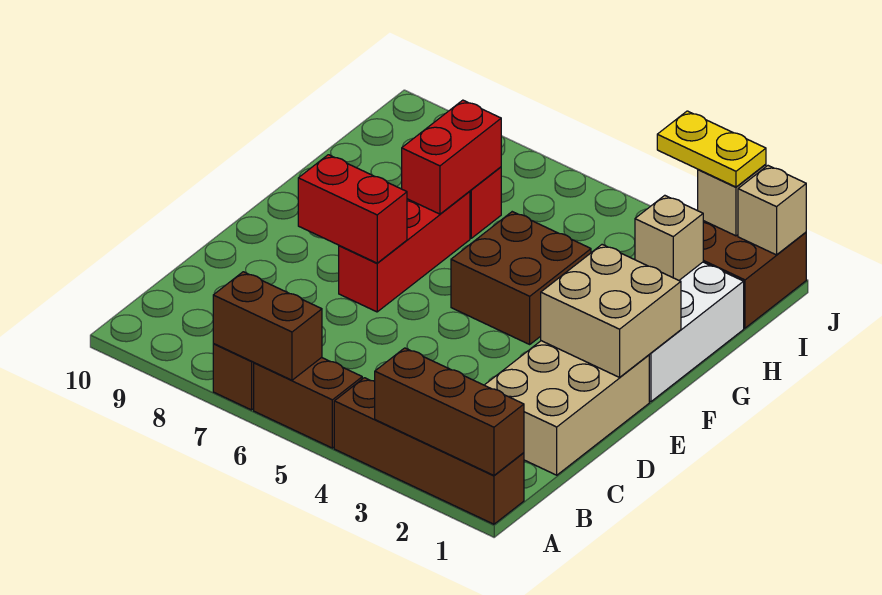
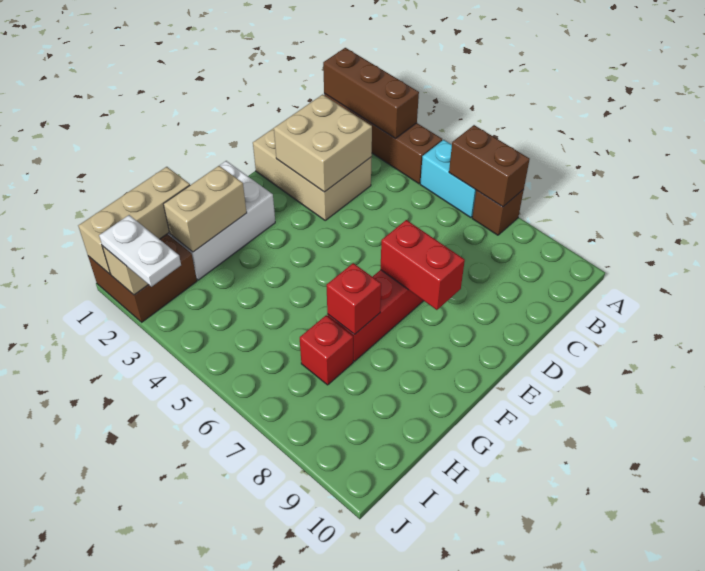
brown 1x2 brick [254,357,362,448] -> cyan 1x2 brick [420,140,476,218]
tan 2x3 brick [485,341,649,475] -> tan 2x3 brick turned to [253,128,372,220]
tan 2x2 brick [541,245,681,377] -> tan 2x2 brick moved to [274,95,372,192]
brown 2x2 brick [451,212,591,344] -> none
red 1x2 brick [402,100,501,214] -> red 1x1 brick [327,263,381,335]
tan 1x1 brick [635,195,703,280] -> tan 1x2 brick [164,166,247,252]
tan 1x1 brick [738,166,806,255] -> tan 1x3 brick [78,167,190,274]
yellow 1x2 plate [657,111,766,187] -> white 1x2 plate [99,215,181,287]

